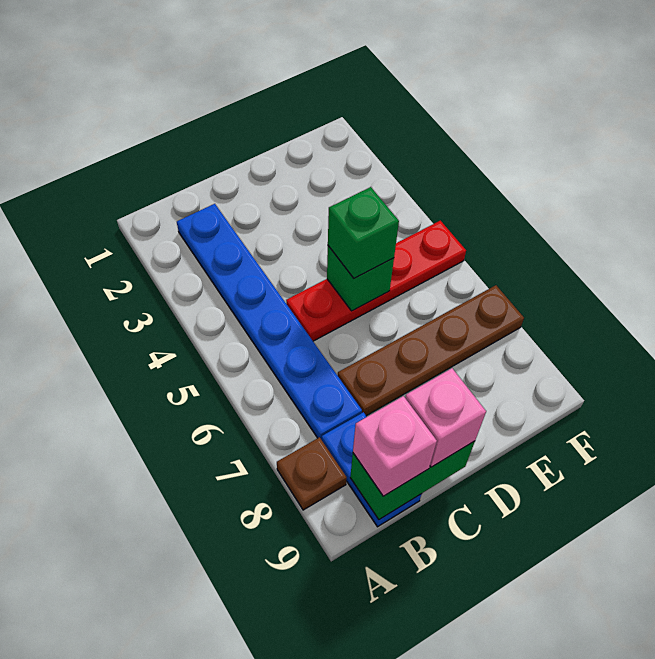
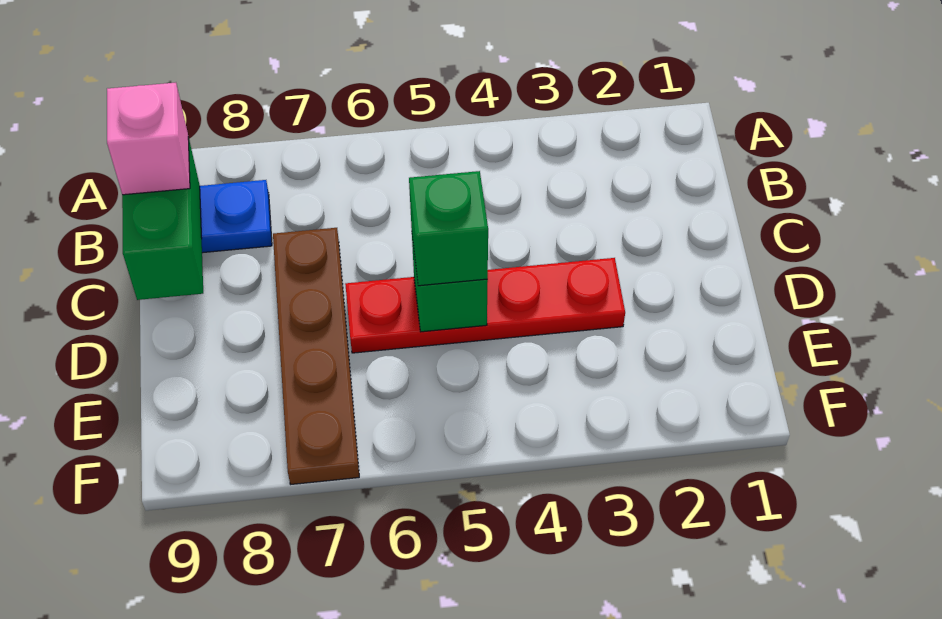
brown 1x1 plate [277,437,347,510] -> none
blue 1x6 plate [177,204,362,440] -> none
red 1x4 plate [286,221,466,341] -> red 1x4 plate turned to [345,258,625,353]
pink 1x1 brick [405,368,486,467] -> none

